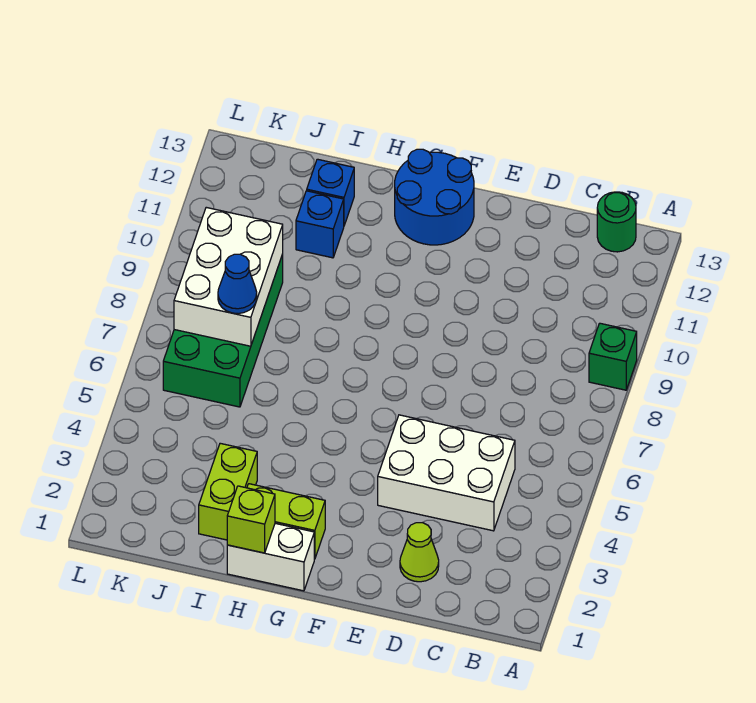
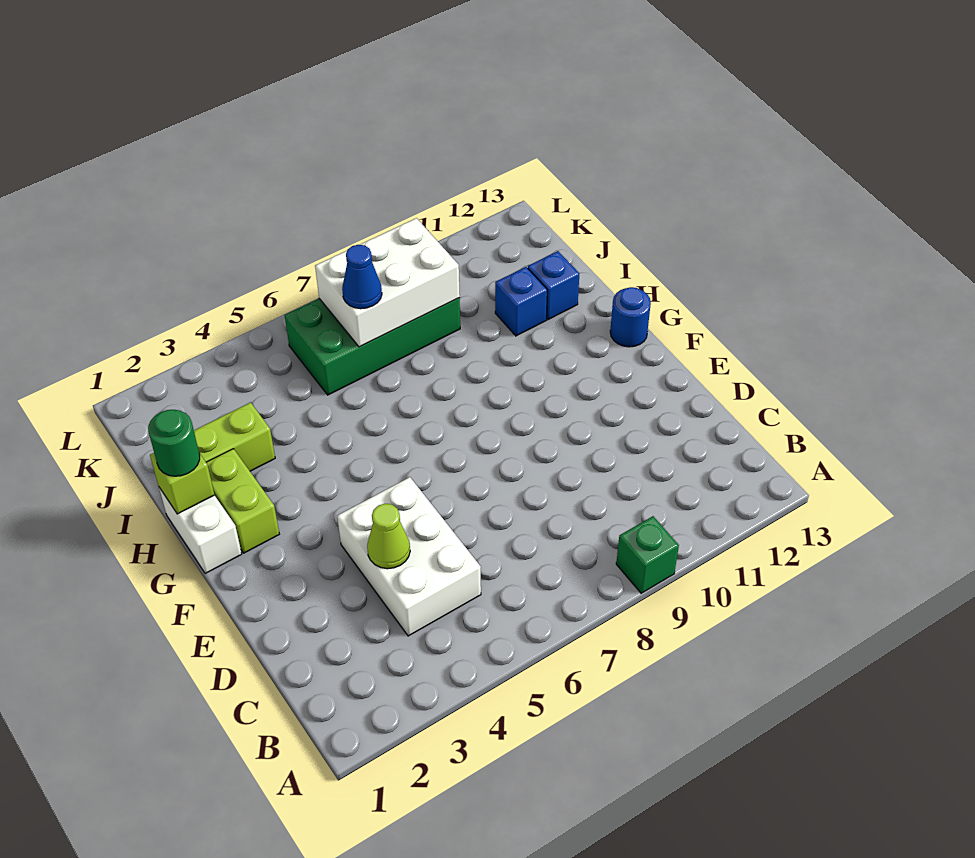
green 1x1 round brick [597,192,636,252] -> green 1x1 round brick moved to [148,410,200,476]
lime 1x1 cone [400,523,439,582] -> lime 1x1 cone moved to [367,504,410,569]
blue 2x2 round brick [395,149,474,245] -> blue 1x1 round brick [610,287,651,347]

